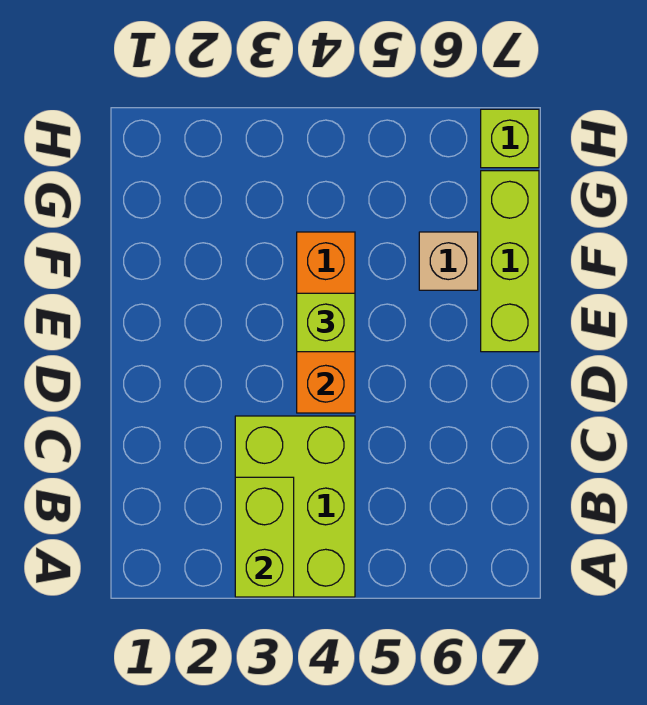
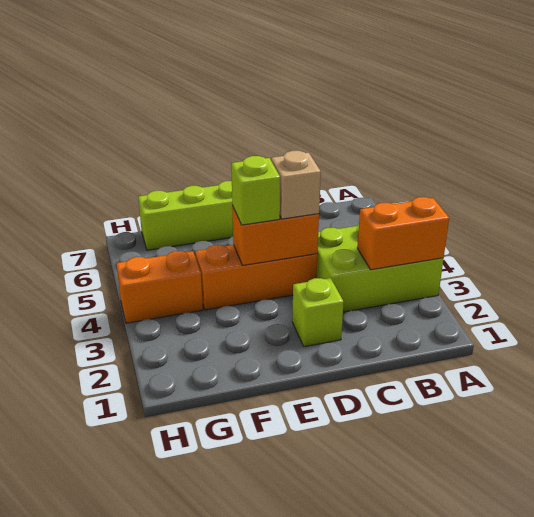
lime 1x2 brick [235,477,294,597] -> orange 1x2 brick [357,197,449,270]
tan 1x1 brick [419,232,478,290] -> tan 1x1 brick moved to [271,151,321,219]
none -> orange 1x2 brick [116,251,203,323]
lime 1x1 brick [481,109,539,168] -> lime 1x1 brick moved to [292,278,344,347]

